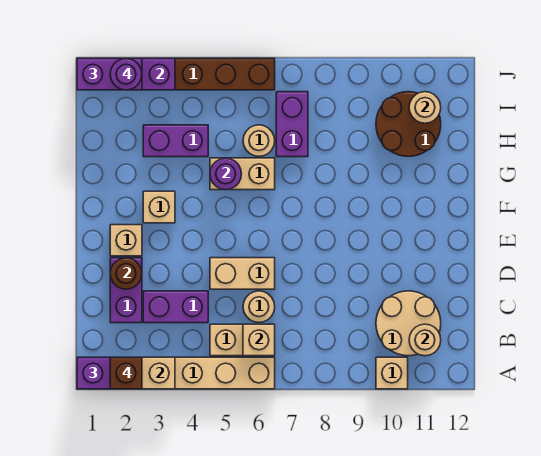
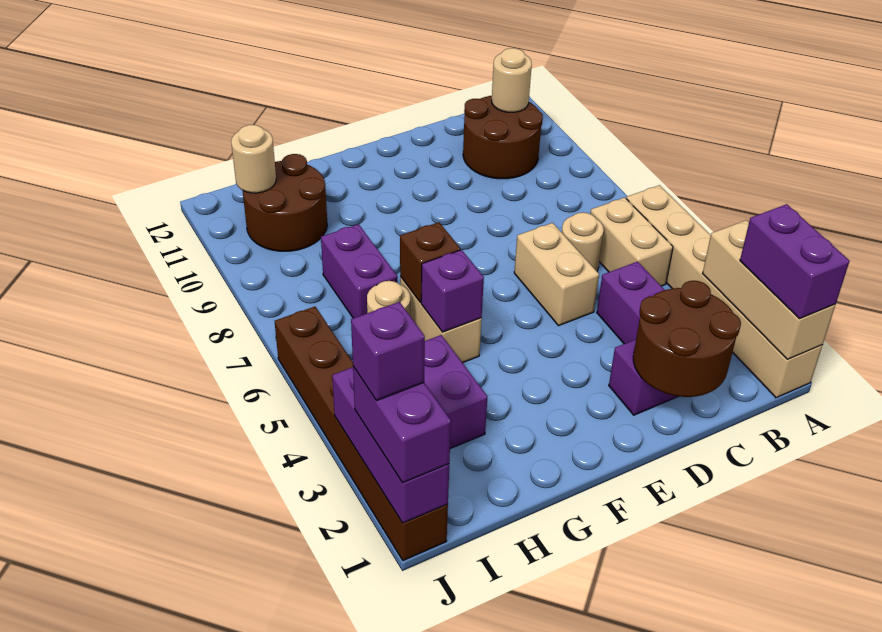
brown 1x1 brick [110,357,142,389] -> brown 1x1 brick moved to [400,222,461,303]
tan 1x1 brick [376,357,408,389] -> none
tan 1x1 brick [243,324,275,356] -> none
tan 2x2 round brick [376,291,441,356] -> brown 2x2 round brick [463,96,543,179]
brown 1x1 round brick [110,258,142,289] -> brown 2x2 round brick [633,281,741,397]
tan 1x1 brick [110,225,142,256] -> none
tan 1x1 brick [143,191,175,223] -> none
purple 1x1 round brick [210,158,241,190] -> purple 1x1 brick [421,250,484,332]
purple 1x2 brick [276,92,308,157] -> purple 1x2 brick turned to [321,224,397,318]
purple 1x1 round brick [110,58,142,90] -> purple 1x1 brick [351,302,425,401]

